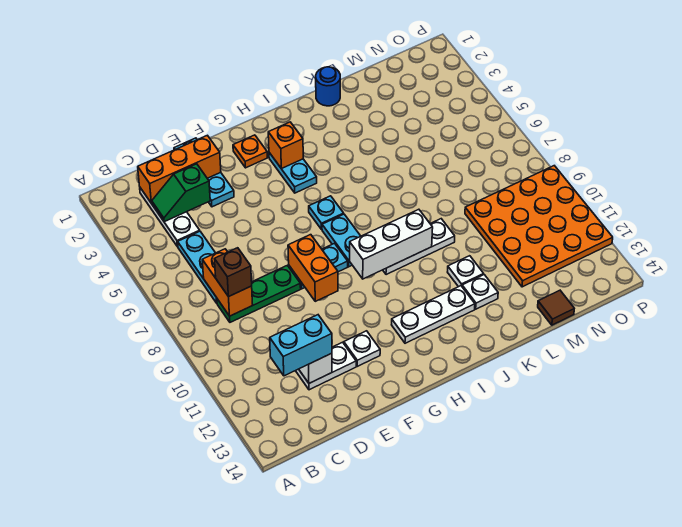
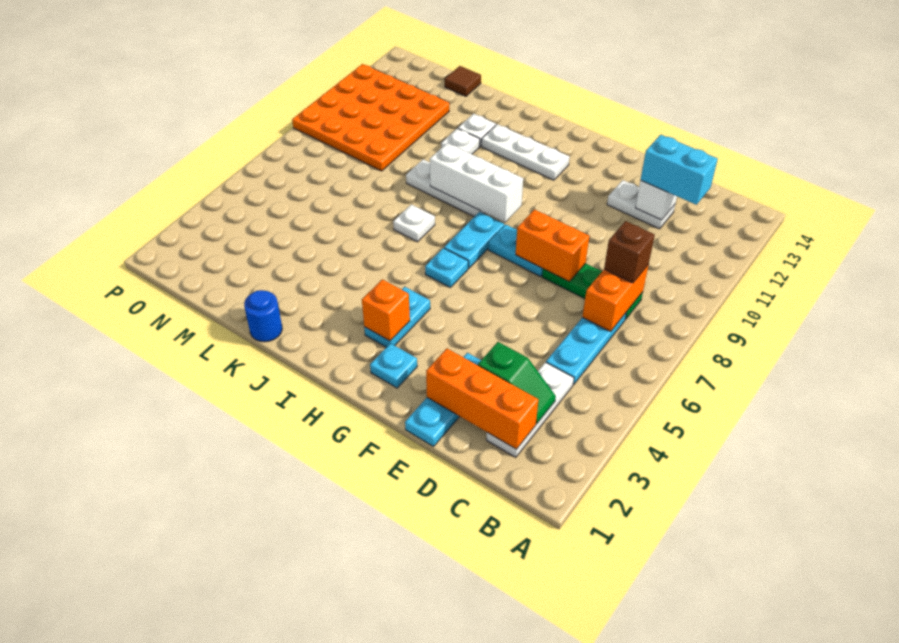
orange 1x2 brick [288,235,338,301] -> orange 1x2 brick turned to [516,209,589,281]
white 1x1 plate [344,331,380,366] -> white 1x1 plate moved to [393,204,435,242]
orange 1x1 plate [233,135,267,168] -> cyan 1x1 plate [370,343,417,388]

